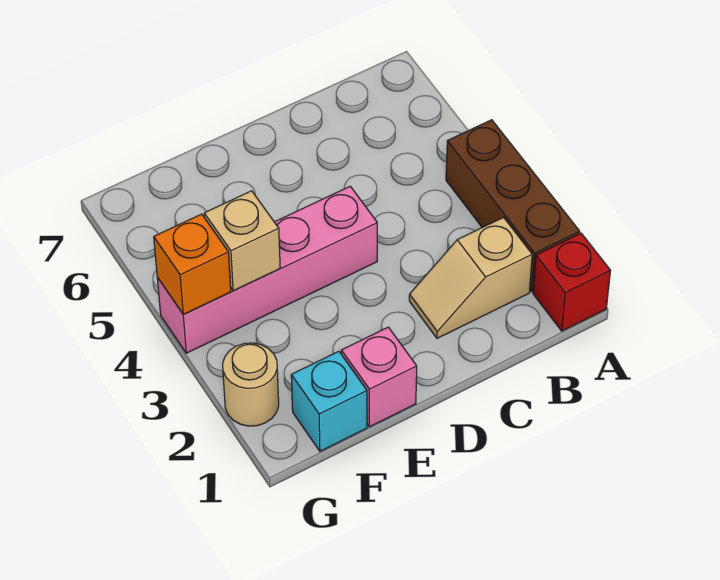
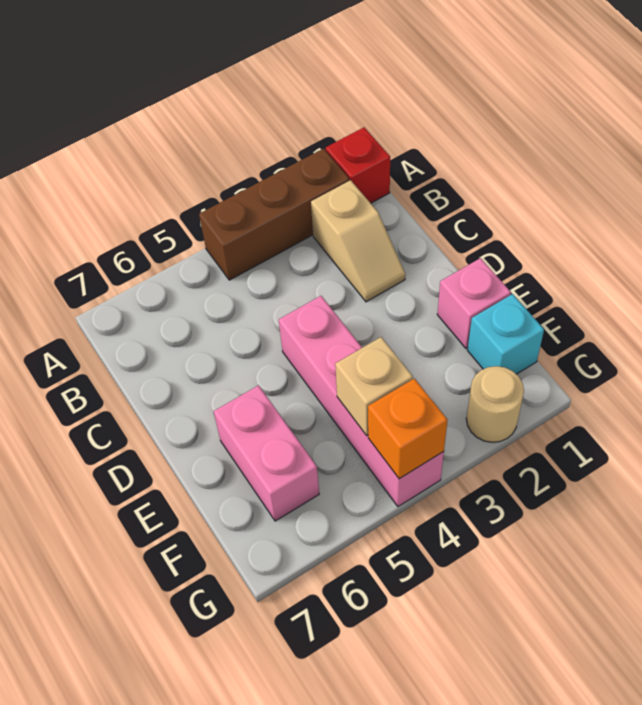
none -> pink 1x2 brick [214,386,319,521]

